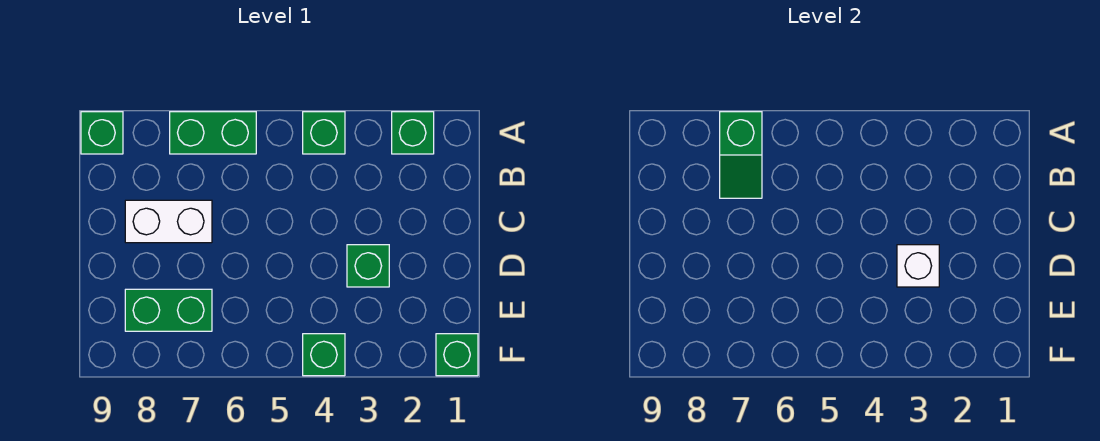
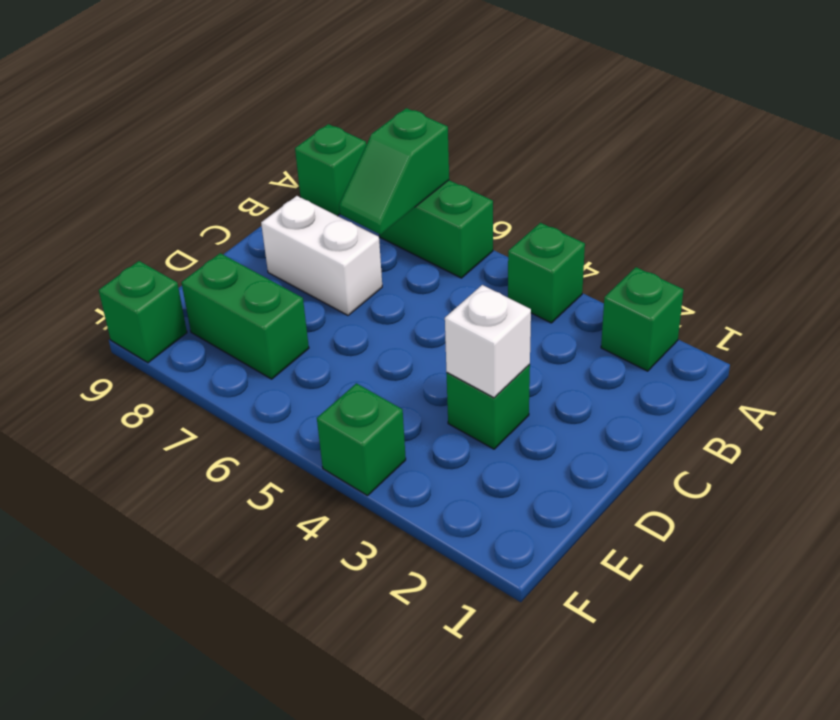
green 1x1 brick [436,334,478,376] -> green 1x1 brick moved to [99,261,187,363]

